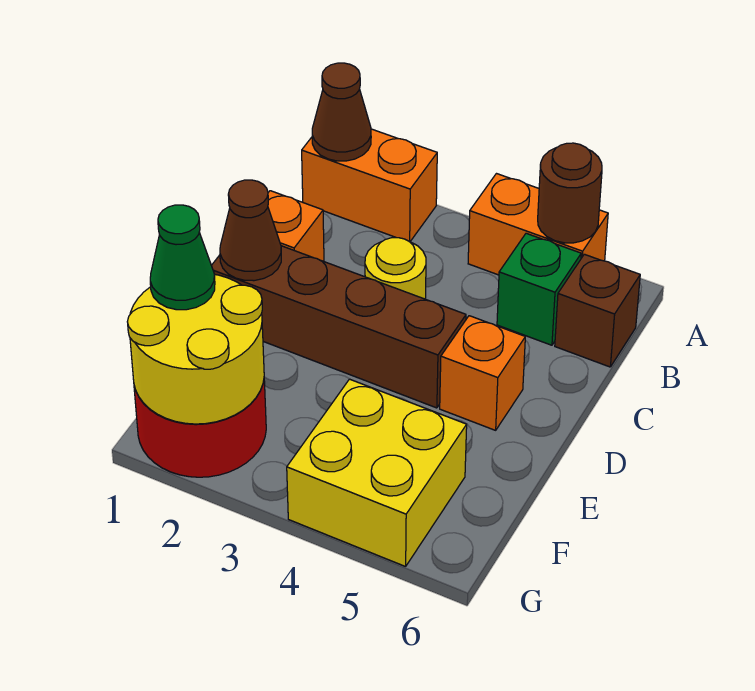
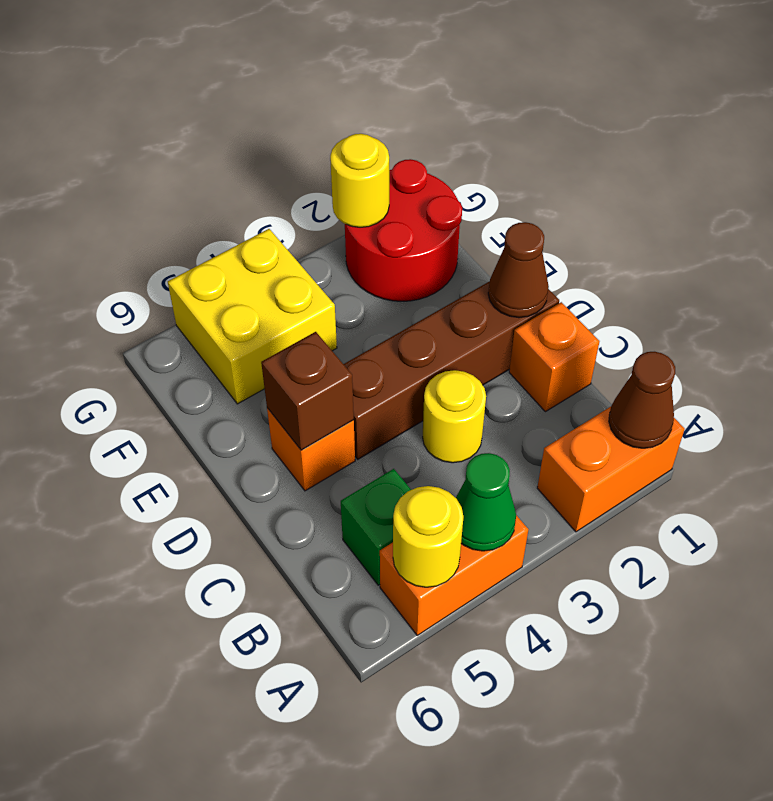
brown 1x1 round brick [538,143,602,243] -> yellow 1x1 round brick [393,486,463,587]
brown 1x1 brick [555,254,640,367] -> brown 1x1 brick moved to [261,332,354,450]
yellow 2x2 round brick [127,274,264,424] -> yellow 1x1 round brick [330,134,389,227]
green 1x1 cone [150,205,215,310] -> green 1x1 cone moved to [456,453,516,551]

